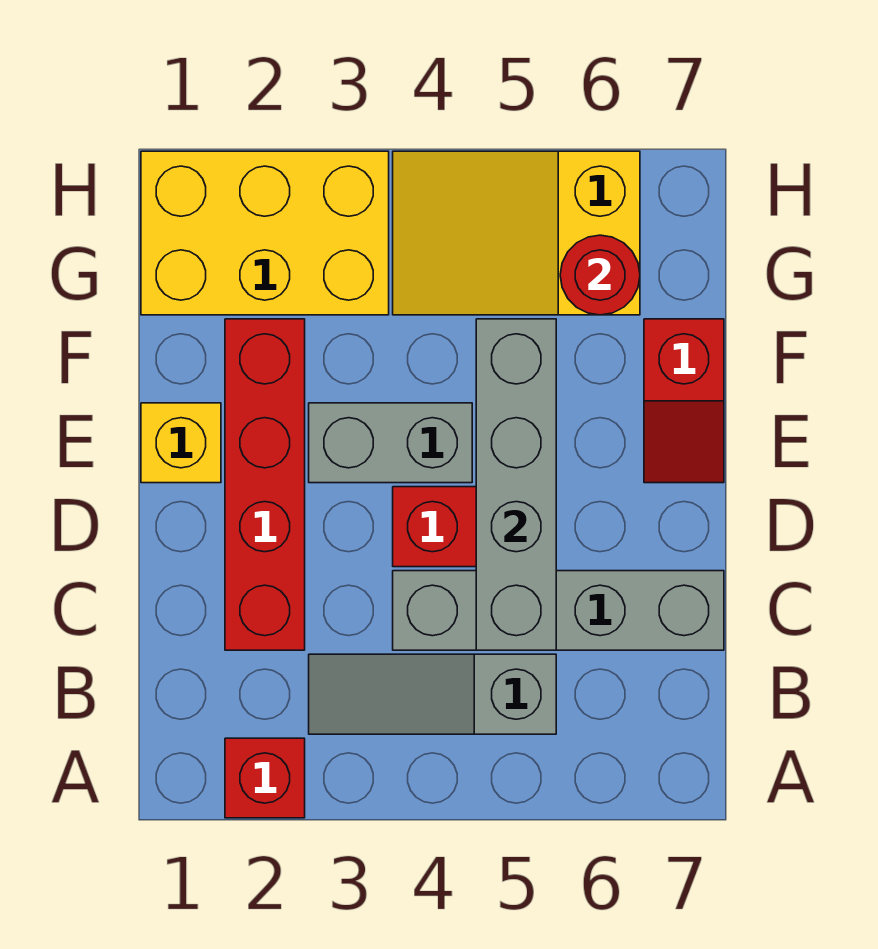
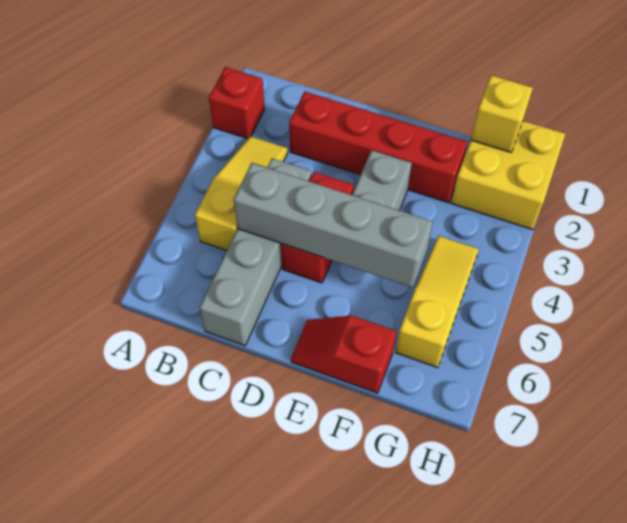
grey 1x3 slope [309,654,556,734] -> yellow 1x3 slope [195,136,288,250]
yellow 1x1 brick [141,403,221,483] -> yellow 1x1 brick moved to [471,75,533,152]
yellow 2x3 brick [141,151,389,315] -> yellow 2x2 brick [451,121,565,230]
yellow 2x3 slope [393,151,640,315] -> yellow 1x3 slope [395,236,479,368]
red 1x1 round brick [560,235,640,315] -> none

